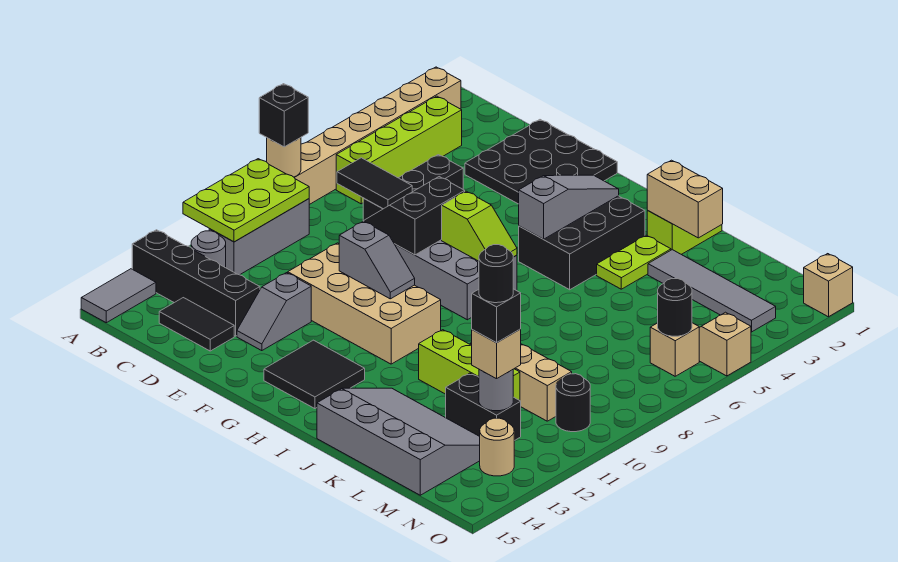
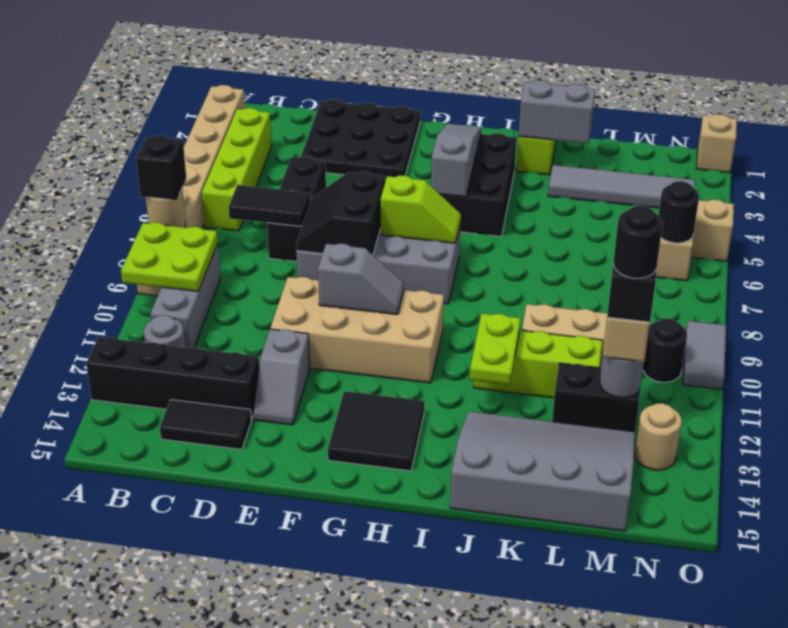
lime 2x3 plate [183,159,309,242] -> lime 2x2 plate [121,222,218,291]
grey 1x2 tile [81,269,156,323] -> grey 1x2 tile moved to [683,321,726,389]
tan 1x2 brick [647,160,723,238] -> grey 1x2 brick [519,80,595,144]
lime 1x2 plate [597,235,671,289] -> lime 1x2 plate moved to [470,314,521,385]

